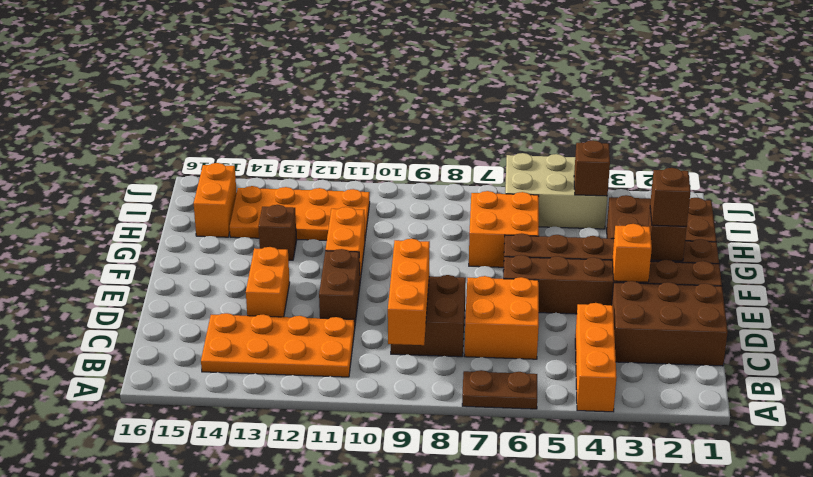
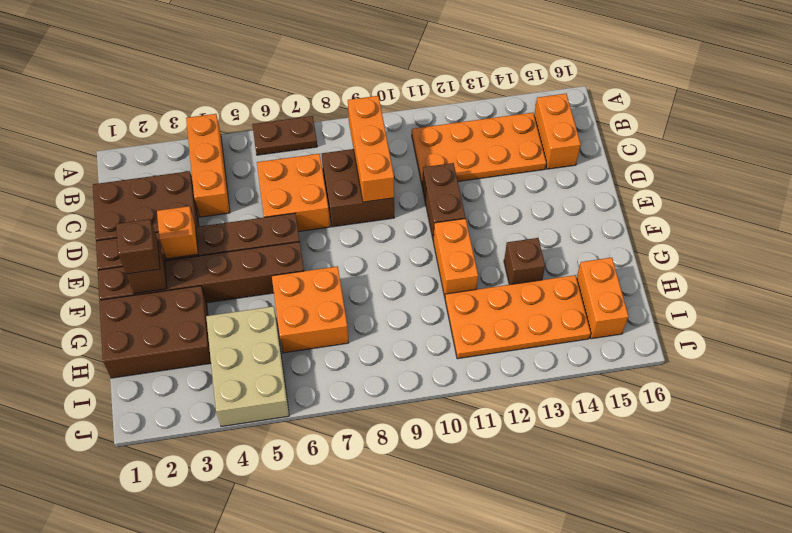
orange 1x2 brick [246,247,290,317] -> orange 1x2 brick moved to [534,94,581,169]
tan 2x3 brick [505,153,607,229] -> tan 2x3 brick turned to [206,306,289,427]
brown 1x1 brick [574,140,610,196] -> none

